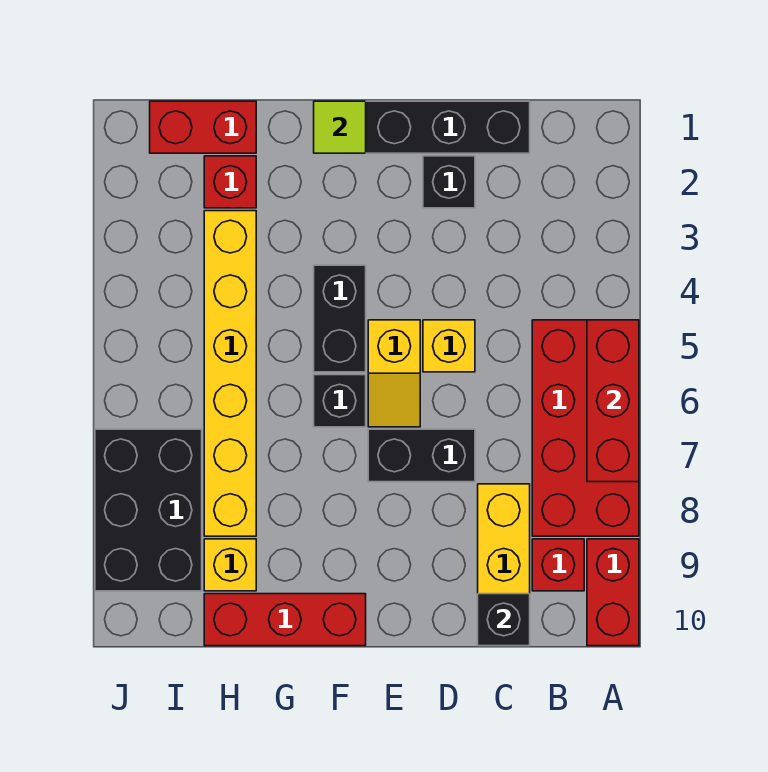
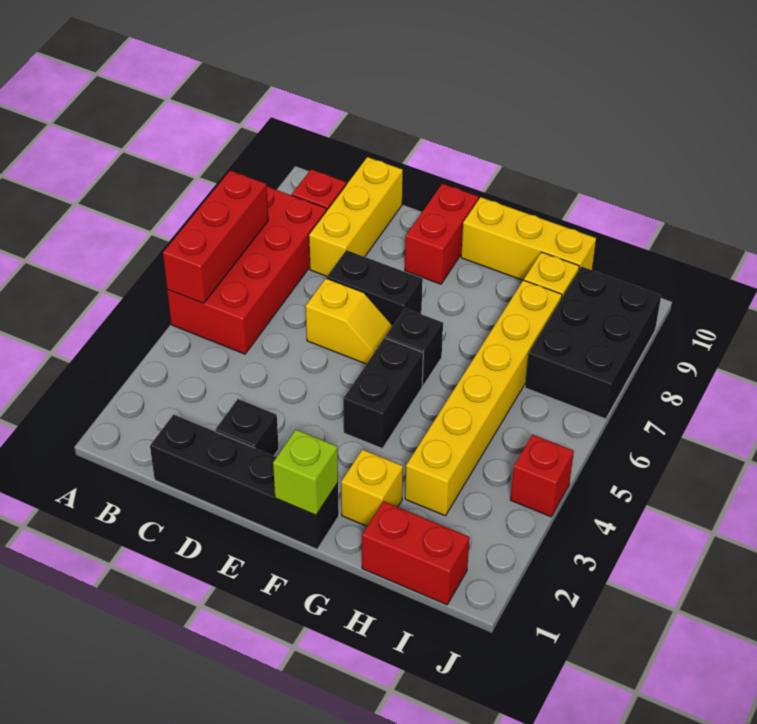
red 1x2 brick [587,539,639,646] -> red 1x2 brick moved to [405,184,479,284]
black 1x1 brick [478,594,530,646] -> none
yellow 1x1 brick [423,320,475,372] -> yellow 1x1 brick moved to [341,450,403,526]
yellow 1x2 slope [368,320,420,427] -> yellow 1x2 slope turned to [306,278,393,364]
lime 1x1 tile [314,101,366,153] -> lime 1x1 brick [273,430,338,515]
red 1x3 brick [204,594,366,646] -> yellow 1x3 brick [461,197,596,280]
red 1x1 brick [204,156,256,208] -> red 1x1 brick moved to [510,435,574,517]

